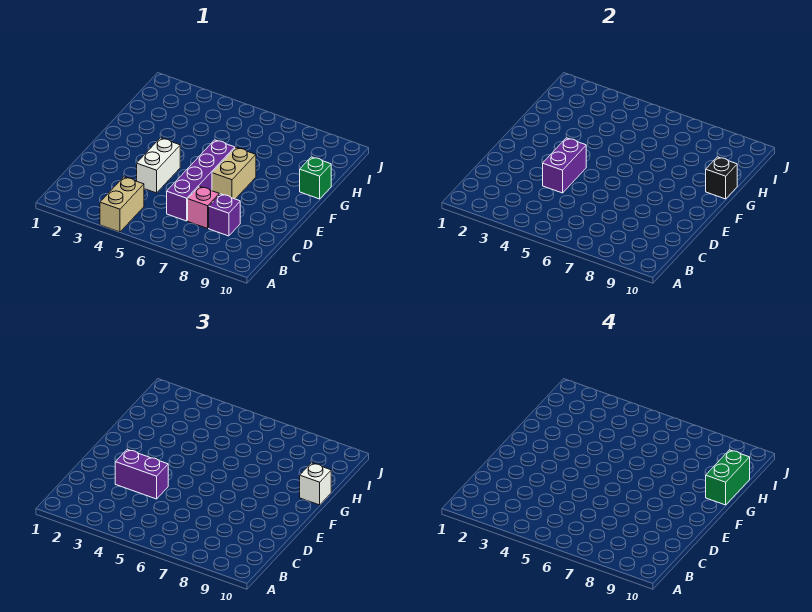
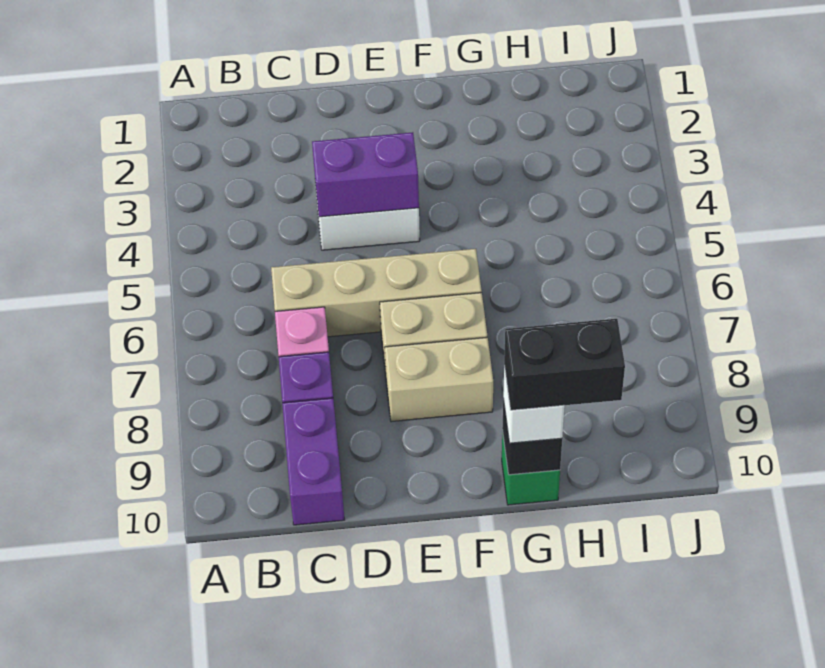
tan 1x2 brick [100,177,144,232] -> tan 1x2 brick moved to [385,337,493,422]
purple 1x4 brick [167,140,235,221] -> tan 1x4 brick [271,249,482,337]
purple 1x2 brick [115,449,168,499] -> purple 1x2 brick moved to [282,398,345,525]
green 1x2 brick [706,450,750,505] -> black 1x2 brick [504,319,625,410]

